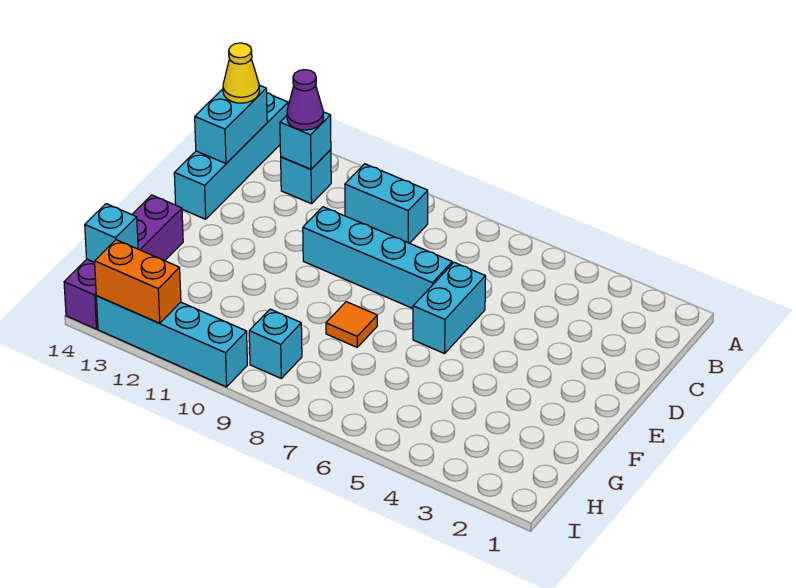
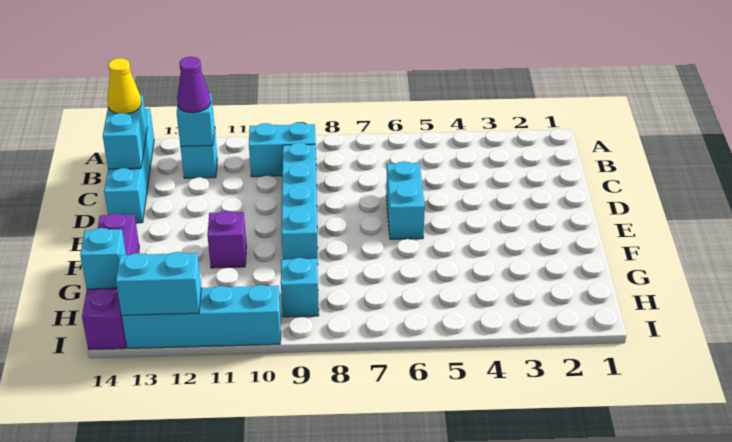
cyan 1x4 brick [303,207,452,308] -> cyan 1x4 brick turned to [282,143,318,265]
orange 1x1 tile [326,302,377,347] -> none
none -> purple 1x1 brick [207,211,246,268]
orange 1x2 brick [95,240,181,323] -> cyan 1x2 brick [116,252,201,315]

